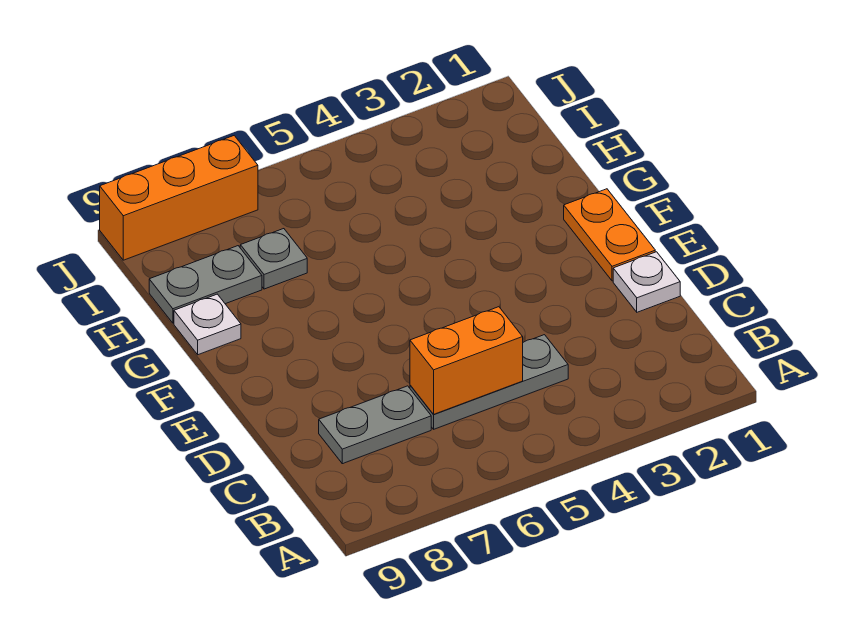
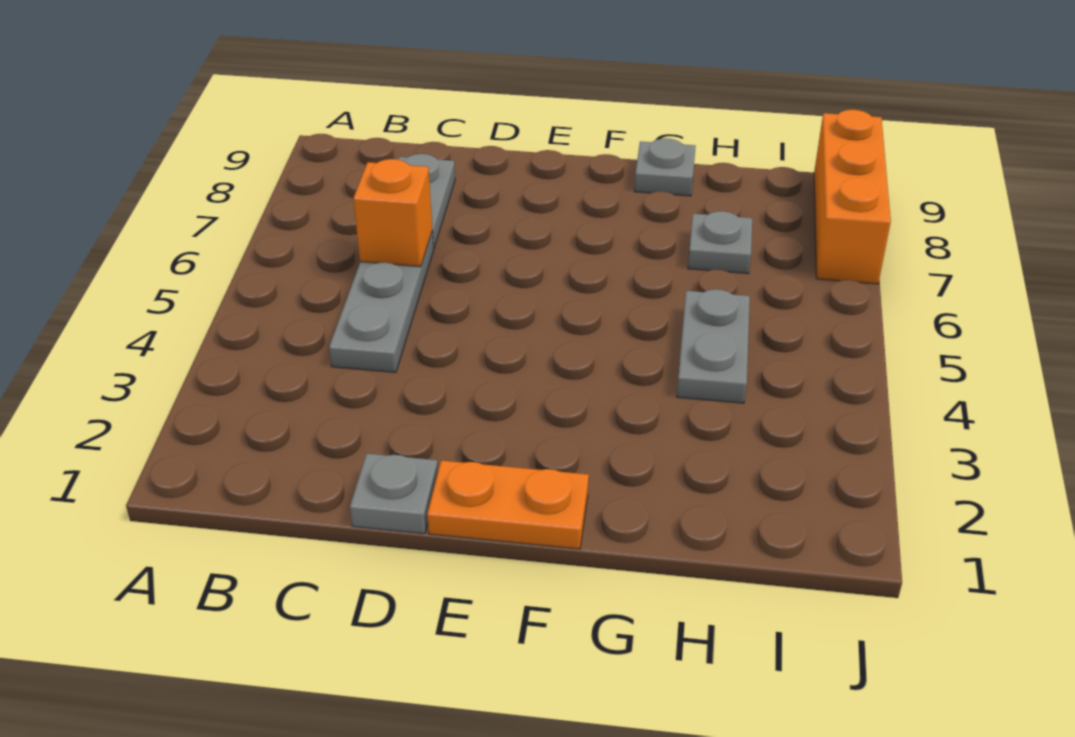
orange 1x2 brick [410,307,523,414] -> orange 1x1 brick [353,159,432,267]
white 1x1 plate [613,252,680,312] -> grey 1x1 plate [350,453,438,534]
white 1x1 plate [174,294,241,355] -> grey 1x1 plate [635,138,696,196]
grey 1x2 plate [149,246,262,323] -> grey 1x2 plate moved to [677,289,750,403]

